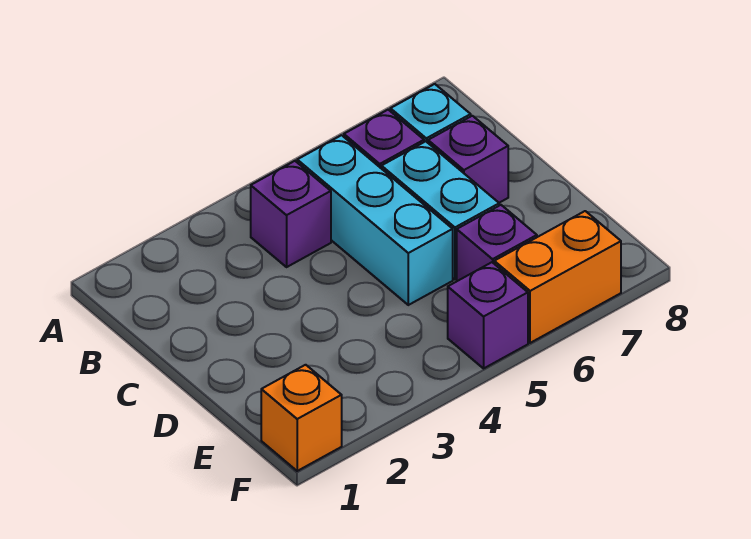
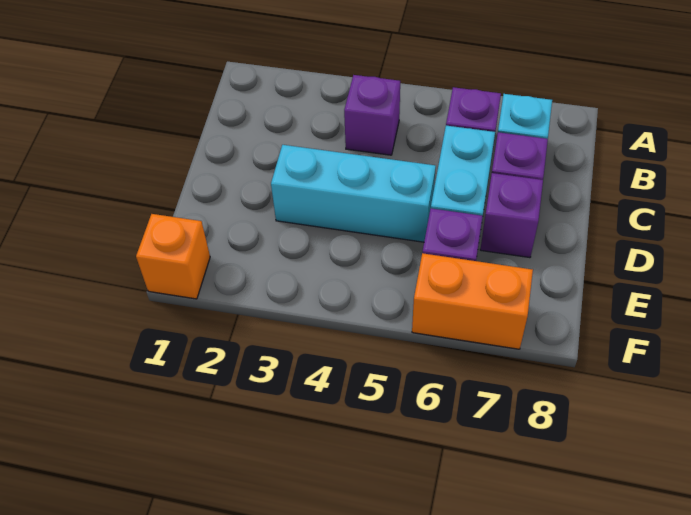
cyan 1x3 brick [297,135,453,305] -> cyan 1x3 brick turned to [271,145,436,242]
purple 1x1 brick [448,262,528,368] -> purple 1x1 brick moved to [480,173,543,258]

